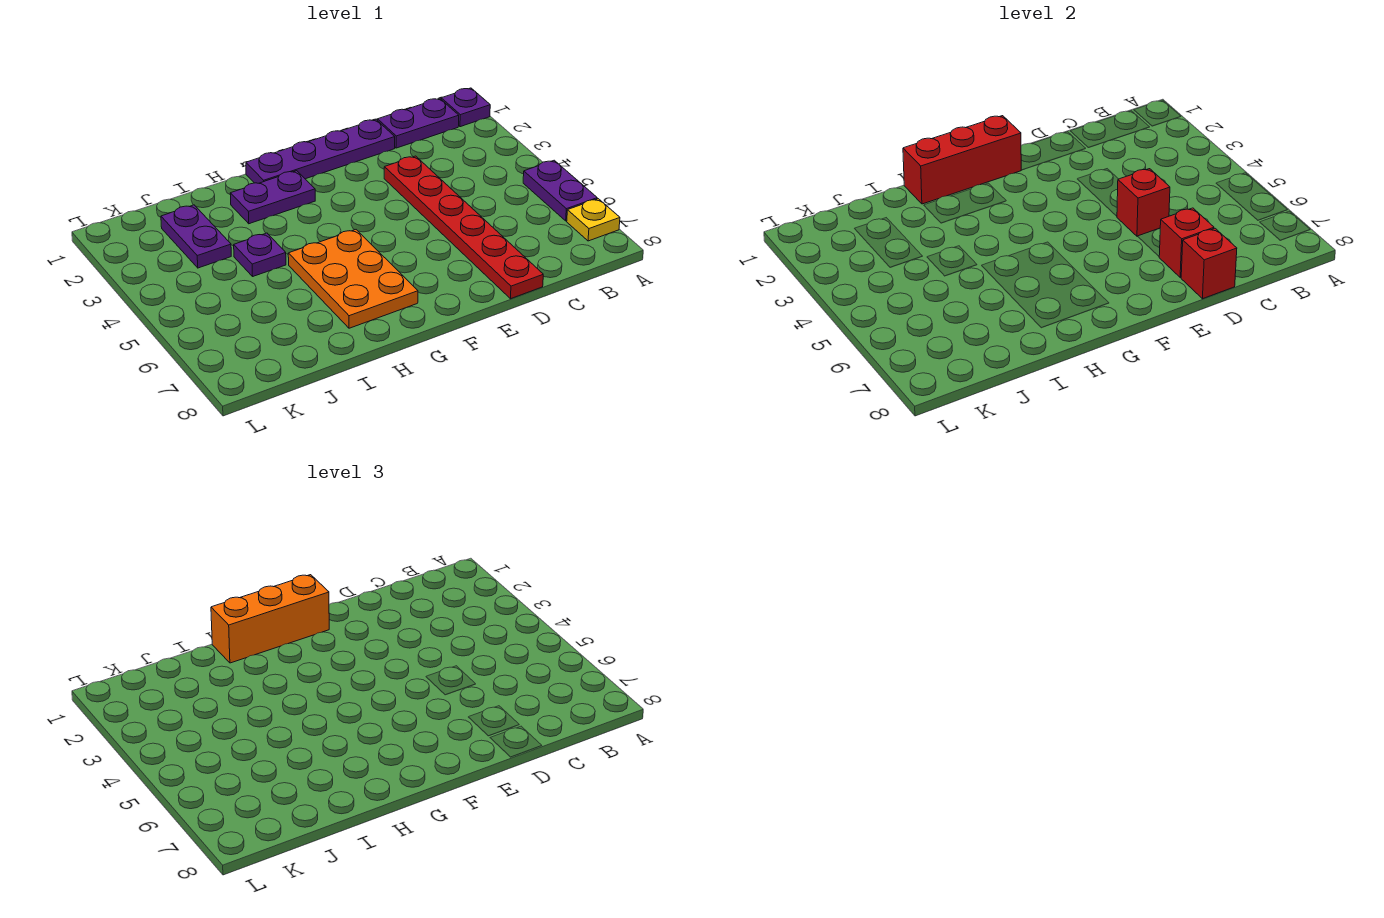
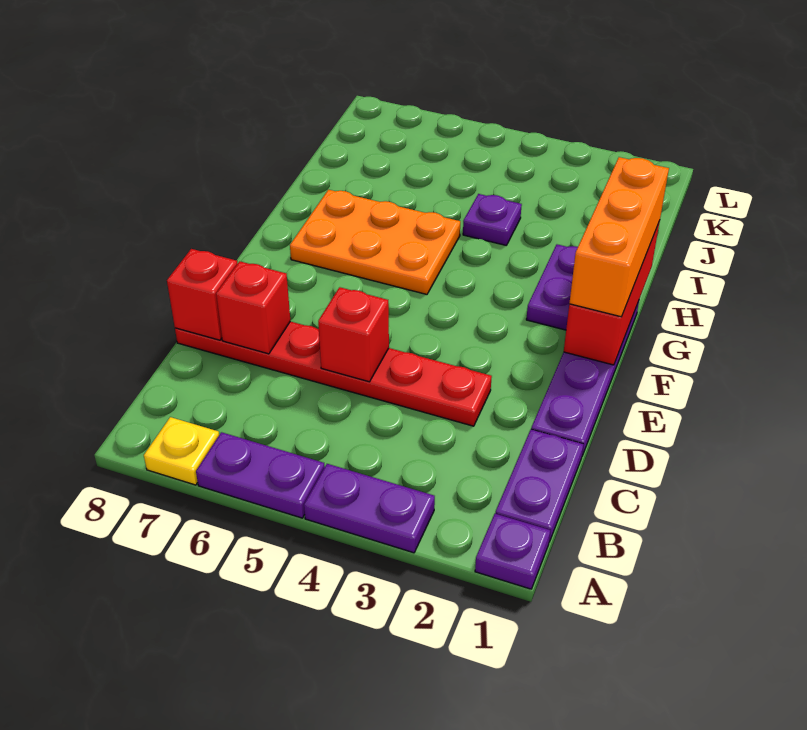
purple 1x2 plate [161,205,231,268] -> purple 1x2 plate moved to [304,464,435,553]

